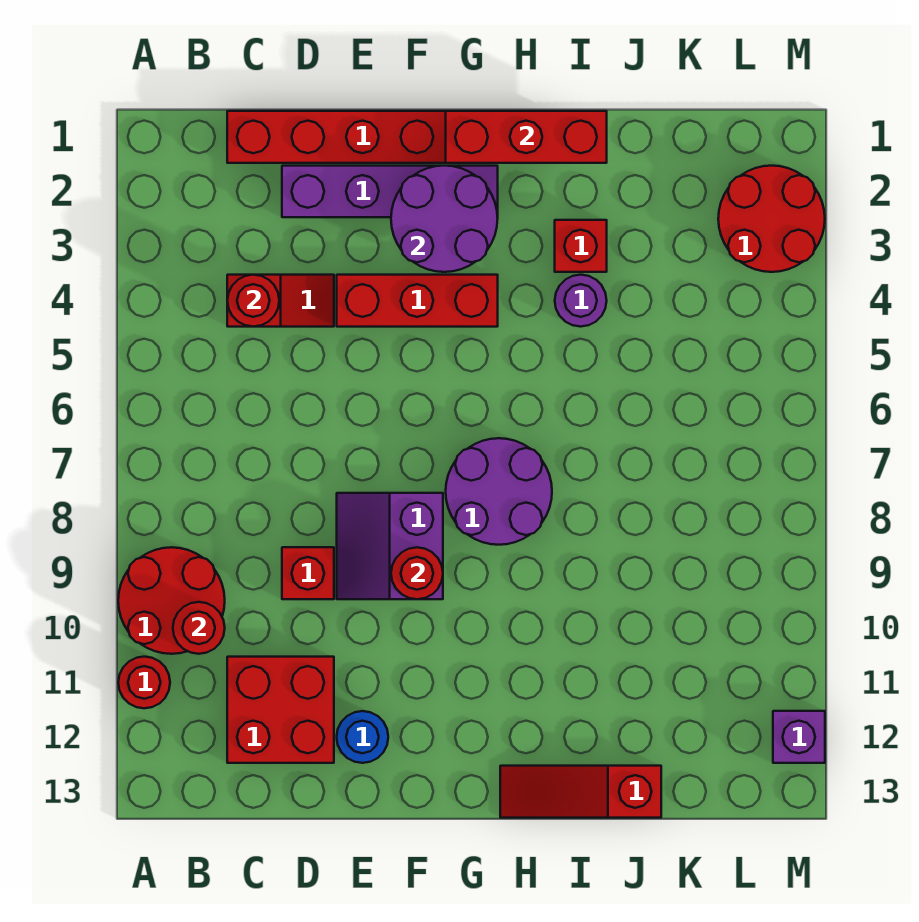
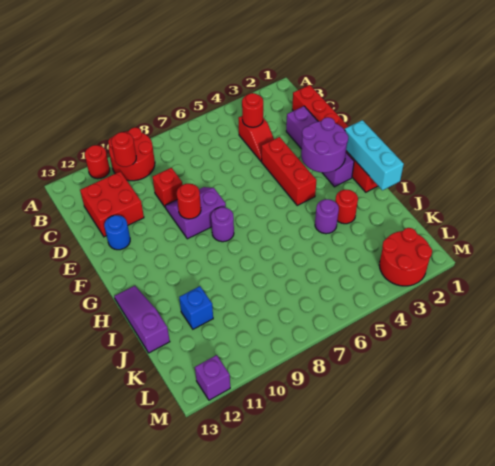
red 1x3 brick [446,111,607,163] -> cyan 1x3 brick [345,120,404,190]
purple 2x2 round brick [446,438,552,545] -> purple 1x1 round brick [211,207,234,242]
red 1x3 slope [500,766,661,818] -> purple 1x3 slope [114,286,170,353]
red 1x1 brick [555,220,607,272] -> red 1x1 round brick [335,190,358,224]
none -> blue 1x1 brick [179,286,213,329]

